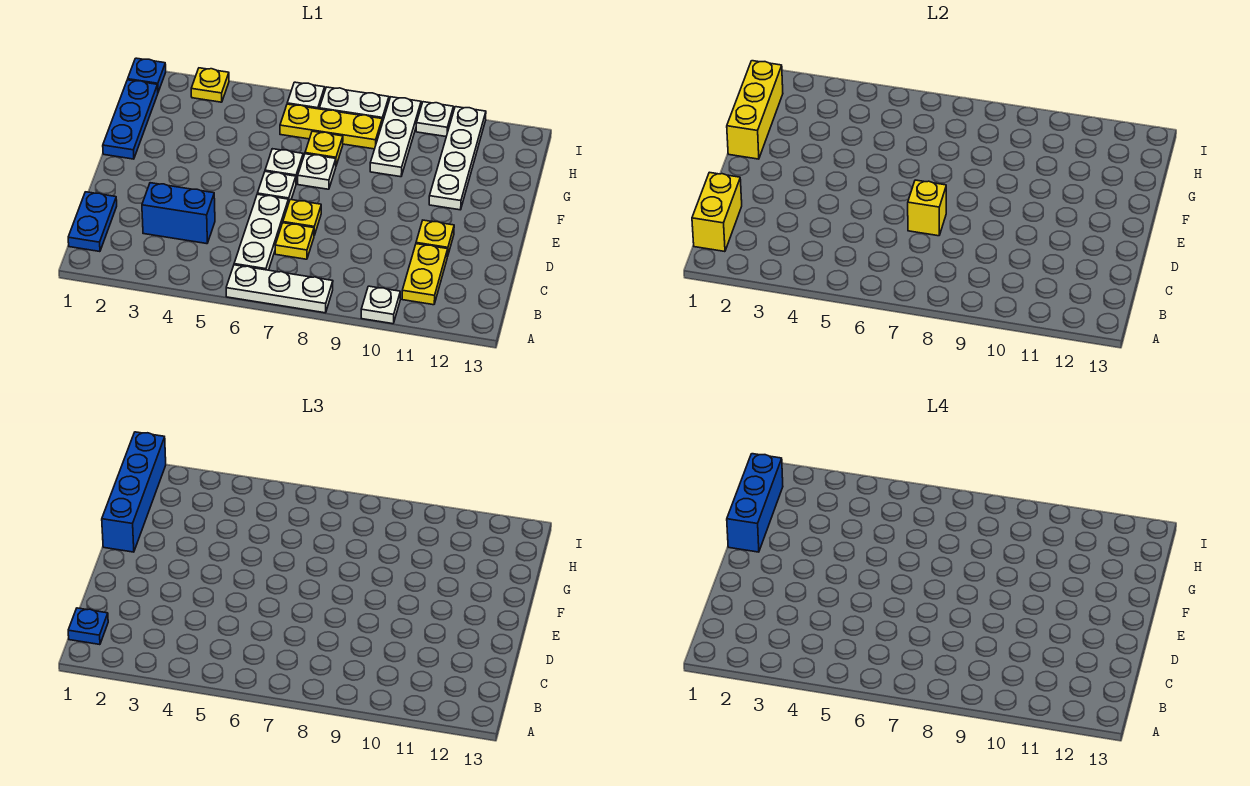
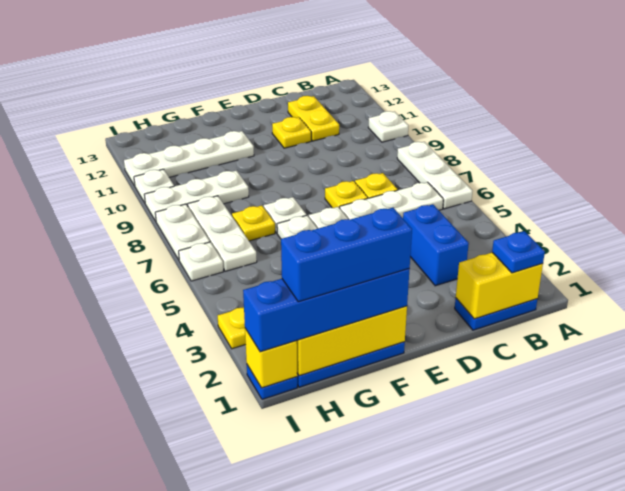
yellow 1x2 plate [402,244,448,305] -> yellow 1x2 plate turned to [288,96,339,141]
yellow 1x1 brick [908,180,946,236] -> yellow 1x1 brick moved to [245,329,297,388]
yellow 1x3 plate [280,104,382,149] -> white 1x3 plate [188,196,257,271]

